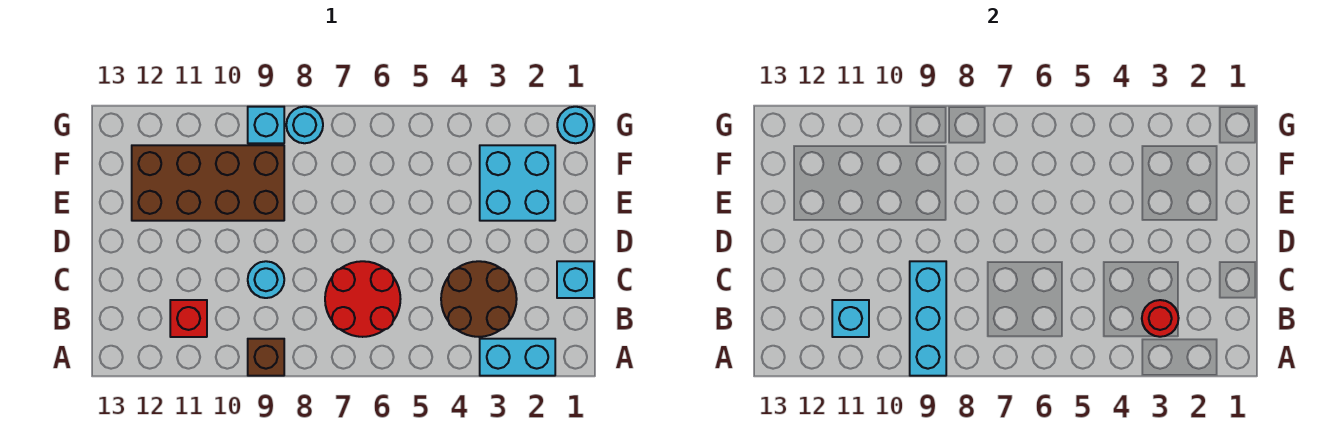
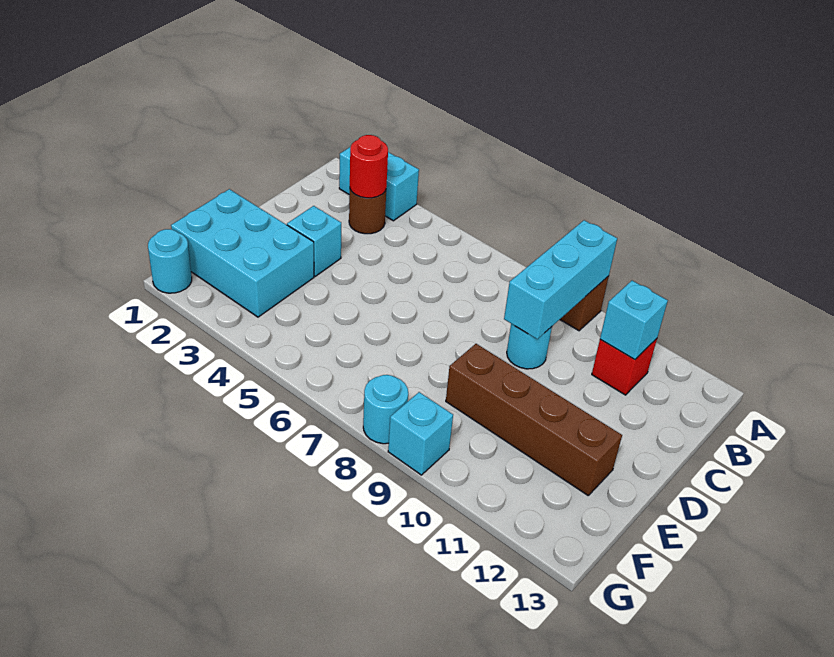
brown 2x2 round brick [441,261,517,337] -> brown 1x1 round brick [349,190,386,234]
red 2x2 round brick [325,261,400,337] -> none
cyan 1x1 brick [557,261,594,298] -> cyan 1x1 brick moved to [287,206,341,276]
cyan 2x2 brick [480,145,555,221] -> cyan 2x3 brick [171,189,314,317]
brown 2x4 brick [132,145,284,221] -> brown 1x4 brick [446,344,622,495]

